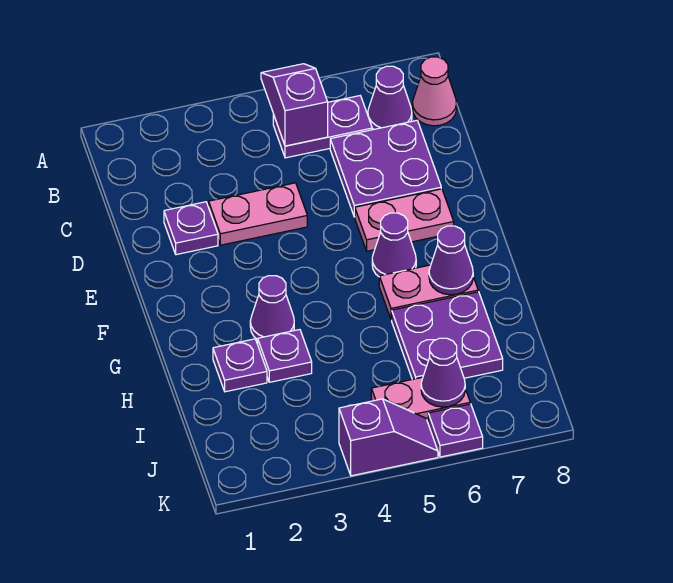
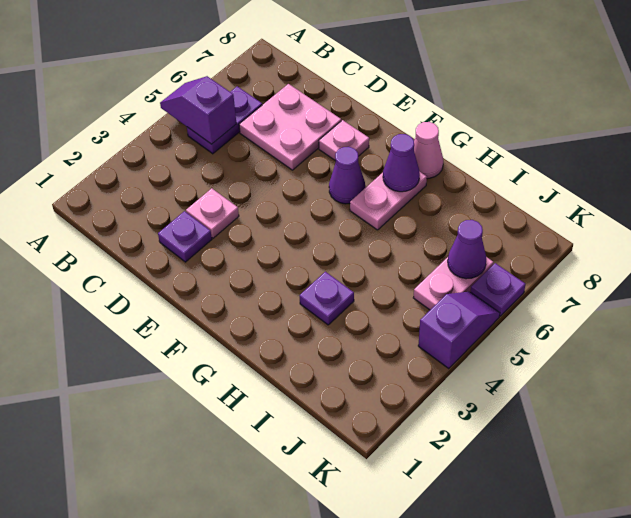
purple 1x1 cone [368,66,412,129] -> none
pink 1x1 cone [413,57,457,126] -> pink 1x1 cone moved to [414,122,443,179]
purple 2x2 plate [330,121,441,217] -> pink 2x2 plate [239,84,341,170]
pink 1x2 plate [209,183,307,245] -> pink 1x1 plate [186,188,239,238]
pink 1x2 plate [355,189,454,251] -> pink 1x1 plate [319,120,369,161]
purple 1x1 cone [250,276,294,340] -> none
purple 1x1 plate [213,339,267,392] -> none
purple 2x2 plate [392,292,503,379] -> none

